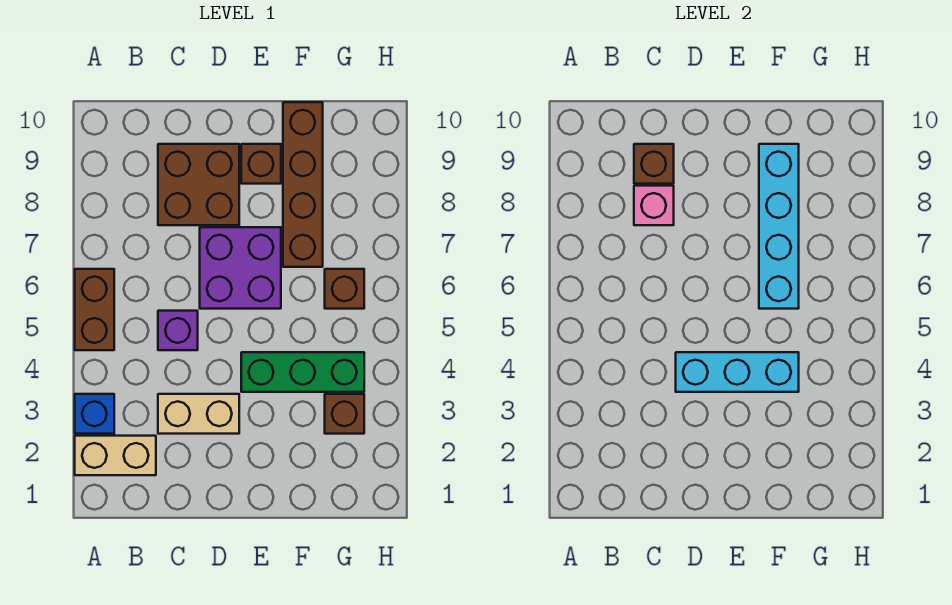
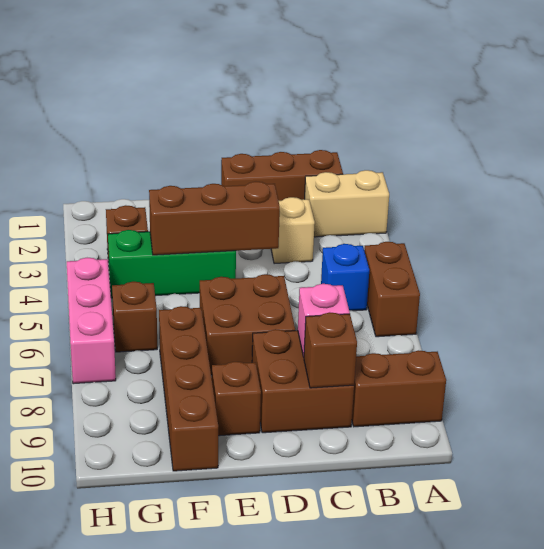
blue 1x1 brick [75,394,114,434] -> blue 1x1 brick moved to [321,244,369,311]
none -> brown 1x2 brick [352,350,446,427]
none -> brown 1x3 brick [221,150,343,201]
tan 1x2 brick [158,394,239,434] -> tan 1x1 brick [271,197,315,264]
purple 1x1 brick [158,311,198,350] -> none
cyan 1x3 brick [676,352,799,392] -> brown 1x3 brick [149,182,280,255]
purple 2x2 brick [200,227,281,309] -> brown 2x2 brick [200,274,295,375]
cyan 1x4 brick [759,144,799,309] -> none
none -> pink 1x3 brick [67,258,116,384]

